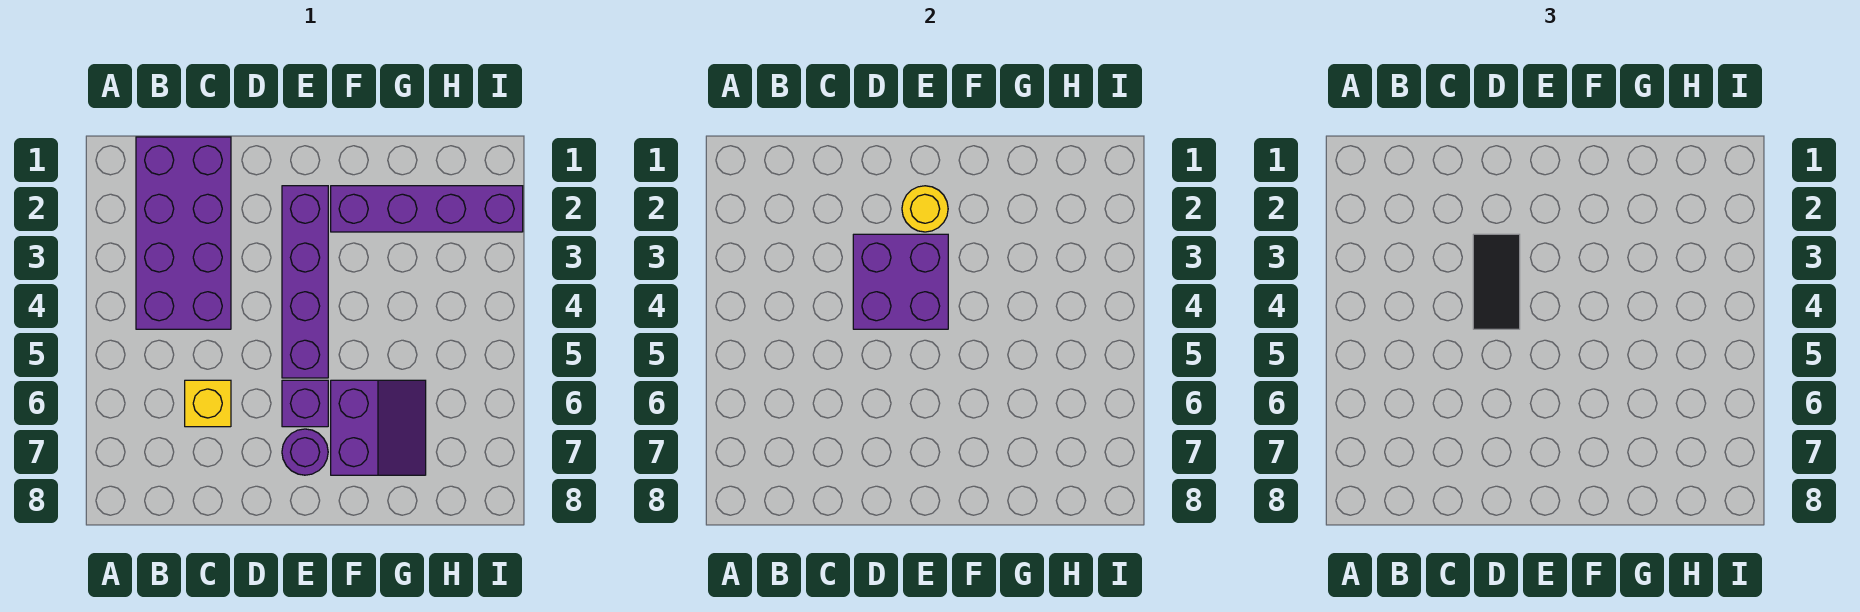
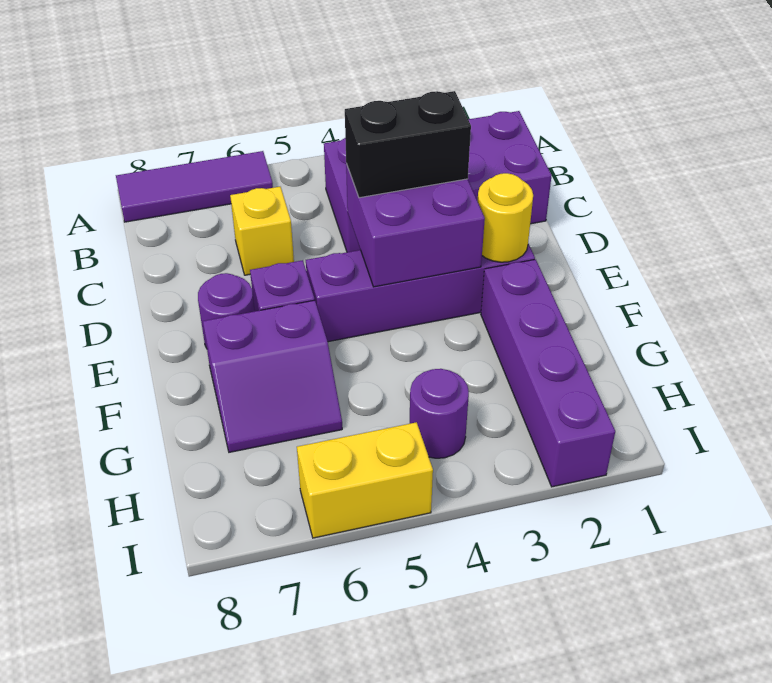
none -> purple 1x3 tile [116,151,273,222]
black 1x2 tile [1473,234,1520,329] -> black 1x2 brick [345,91,471,198]
none -> purple 1x1 round brick [409,369,469,458]
none -> yellow 1x2 brick [297,422,433,538]

